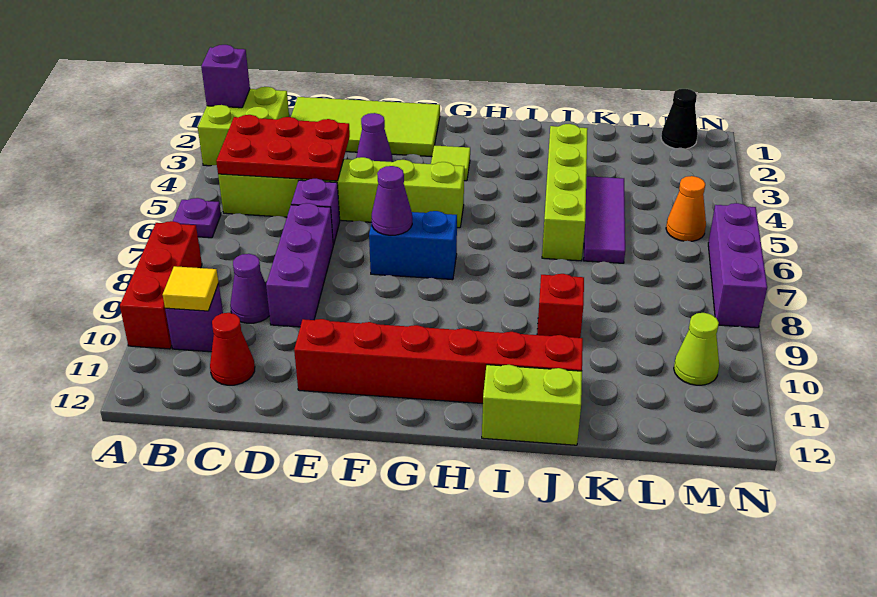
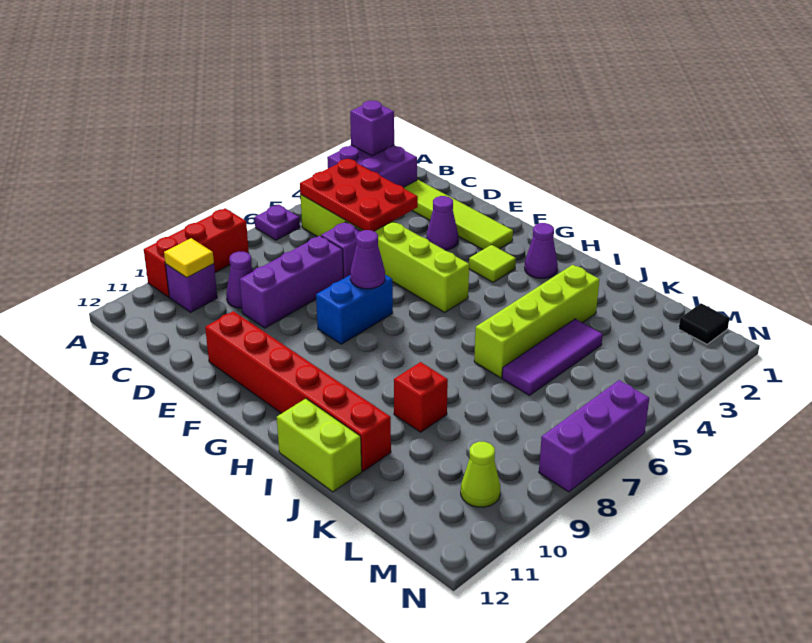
lime 2x2 brick [198,87,289,166] -> purple 2x2 brick [327,145,417,188]
lime 2x4 tile [291,97,440,156] -> lime 1x4 tile [404,180,513,250]
red 1x1 cone [210,313,255,385] -> none
blue 1x2 brick [369,211,457,280] -> blue 1x2 brick turned to [316,275,393,344]
none -> purple 1x1 cone [524,223,558,278]
black 1x1 cone [661,89,698,149] -> black 1x1 tile [679,303,730,344]
orange 1x1 cone [666,176,706,241] -> none

